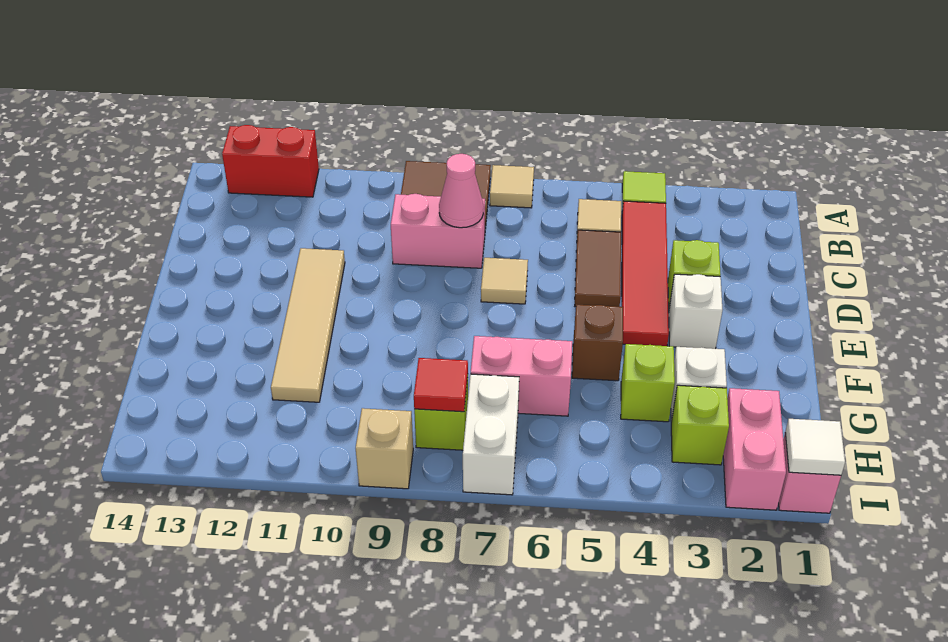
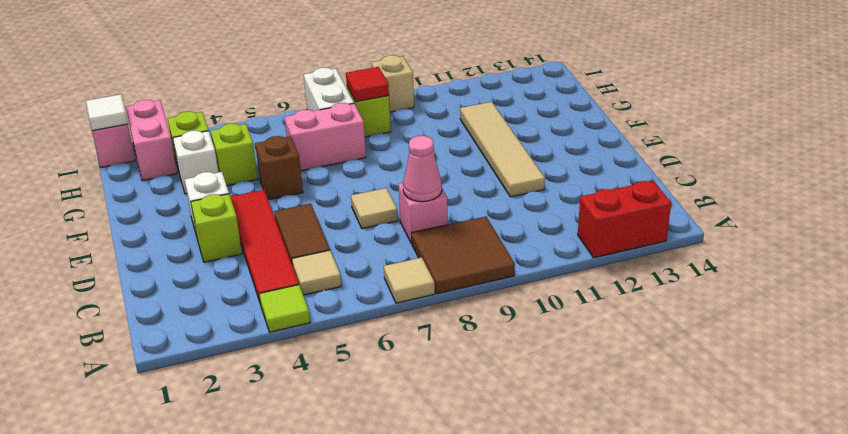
pink 1x2 brick [391,194,485,268] -> pink 1x1 brick [398,183,448,244]

